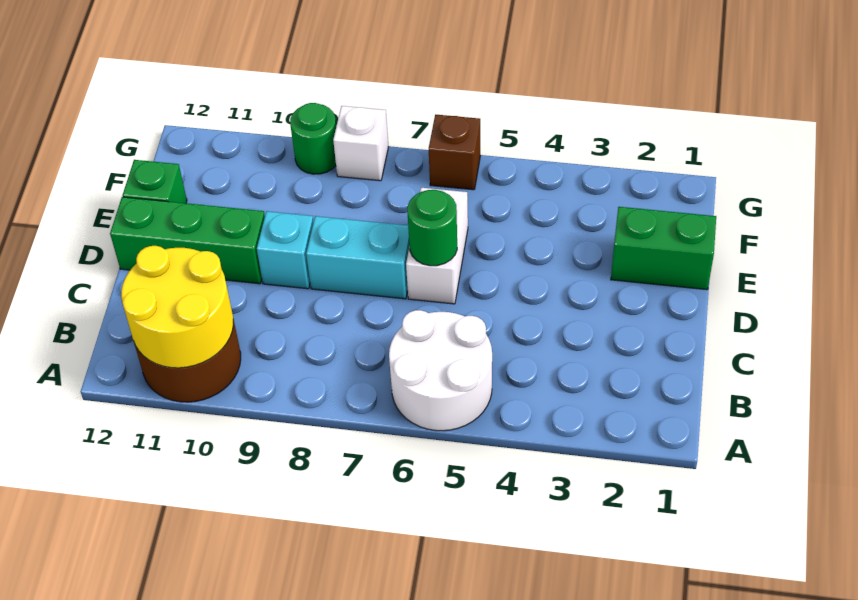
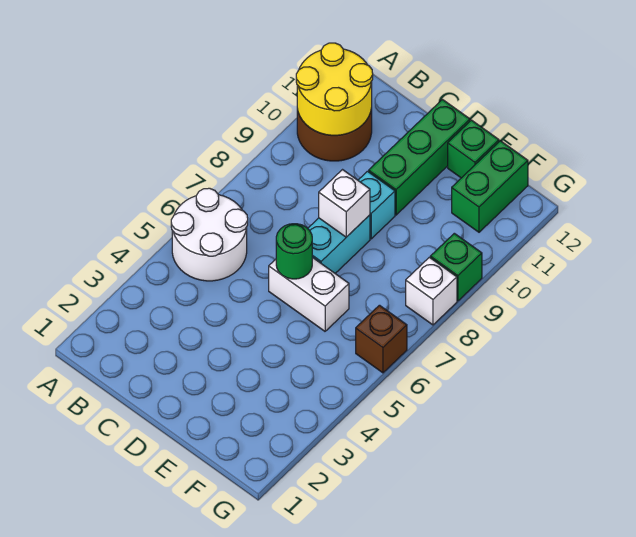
none -> white 1x1 brick [319,170,370,237]
green 1x2 brick [611,207,716,290] -> green 1x2 brick moved to [452,141,528,232]
green 1x1 round brick [290,103,336,174] -> green 1x1 brick [430,233,482,301]

